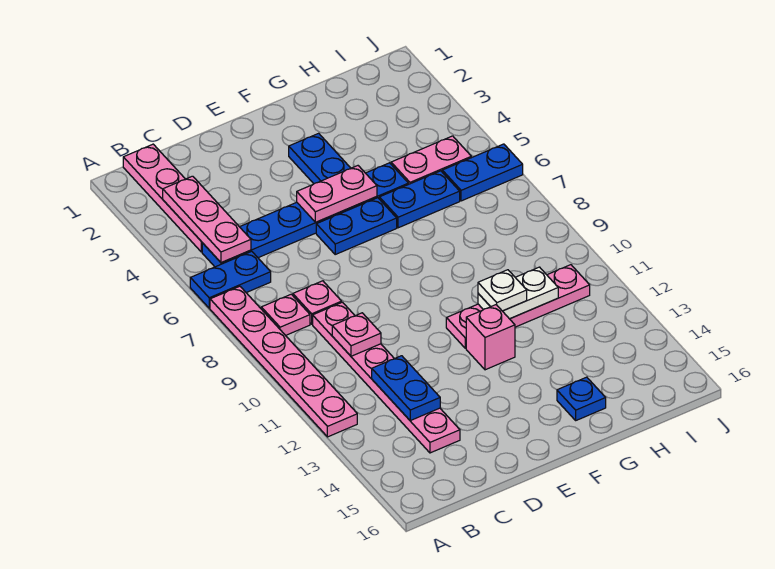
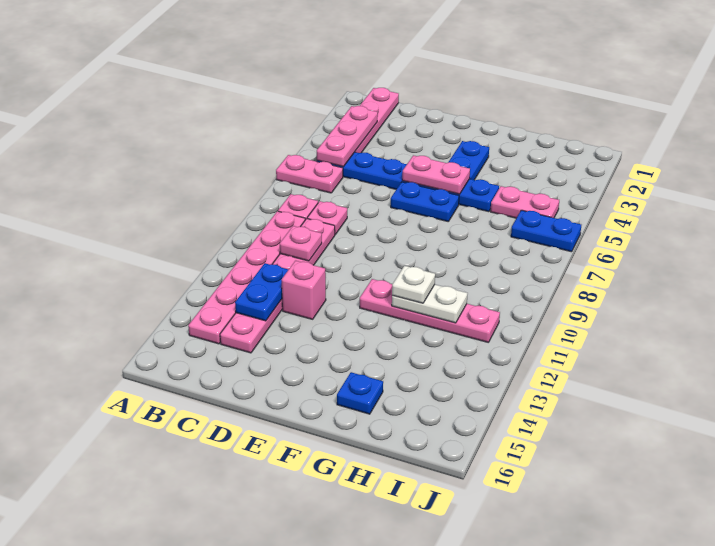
blue 1x2 plate [190,251,271,308] -> pink 1x2 plate [276,155,343,193]
pink 1x6 plate [210,286,357,437] -> pink 1x6 plate moved to [188,211,305,344]
pink 1x1 brick [466,305,515,370] -> pink 1x1 brick moved to [282,261,326,319]
blue 1x2 plate [379,171,460,228] -> none

